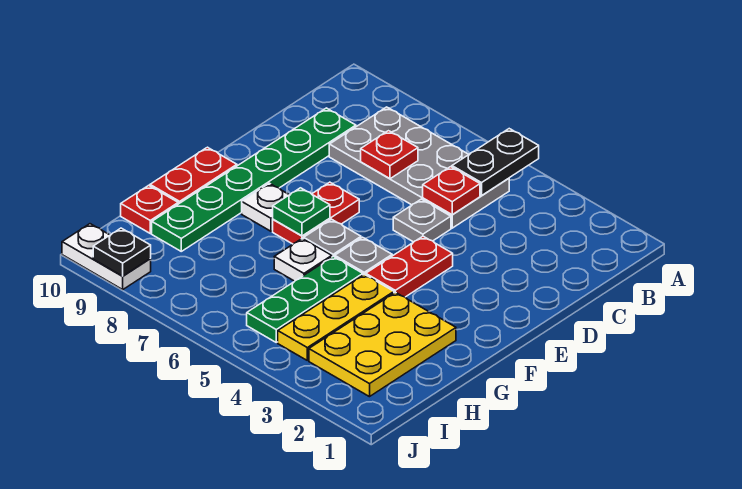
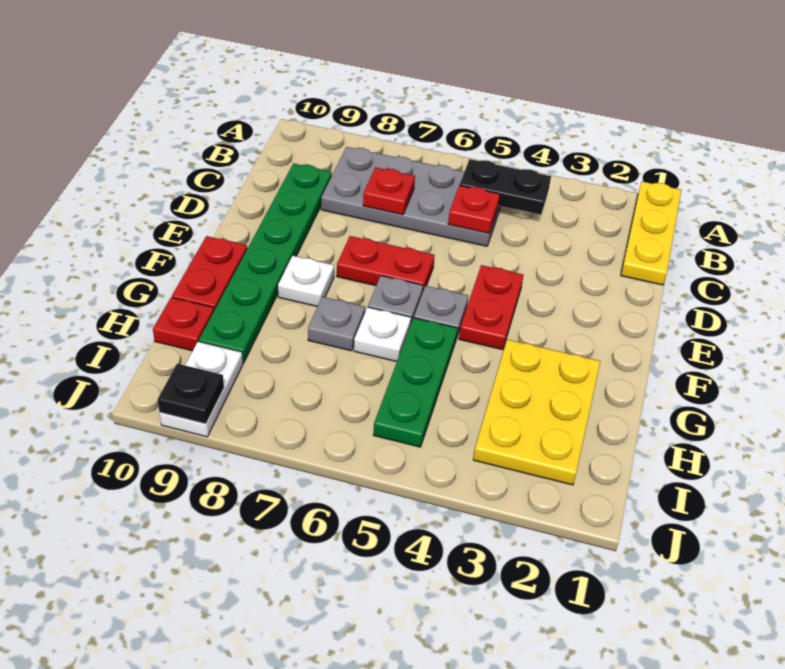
black 1x2 plate [452,129,539,196] -> black 1x2 plate turned to [460,159,551,215]
grey 1x1 plate [393,199,451,242] -> grey 1x1 plate moved to [308,297,365,351]
red 1x2 plate [273,182,359,244] -> red 1x2 plate turned to [337,236,435,290]
green 1x1 plate [273,188,330,236] -> none
yellow 1x3 plate [278,274,394,360] -> yellow 1x3 plate moved to [621,182,681,285]
white 1x2 plate [62,224,151,290] -> white 1x2 plate turned to [160,342,243,437]

